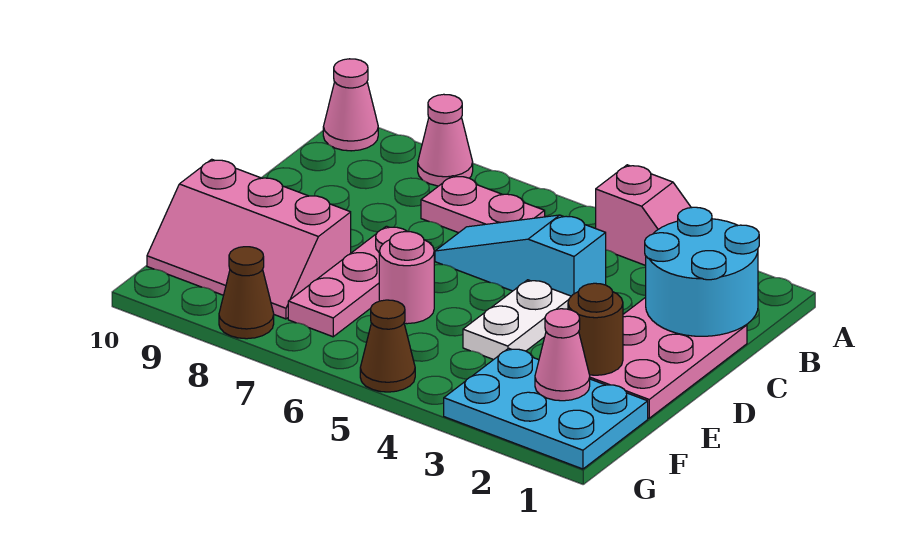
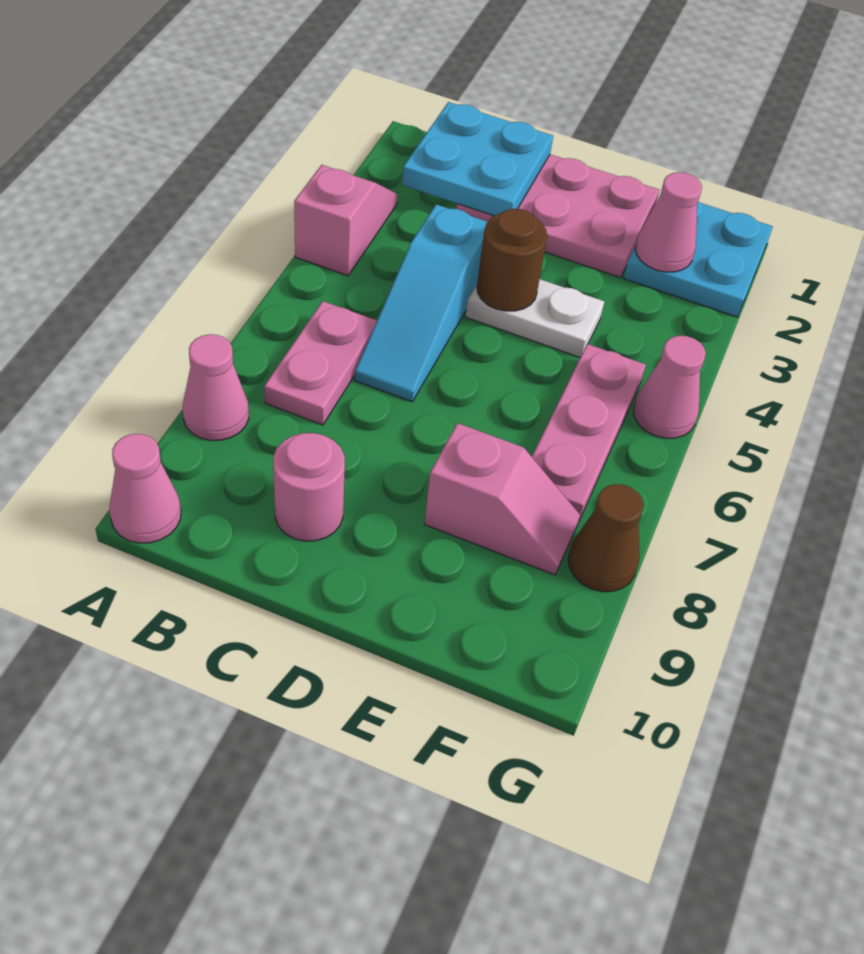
cyan 2x2 round brick [645,207,759,336] -> cyan 2x2 plate [402,102,553,216]
pink 1x3 plate [288,226,431,337] -> pink 1x3 plate turned to [532,344,646,520]
brown 1x1 round brick [568,283,623,375] -> brown 1x1 round brick moved to [477,209,547,311]
pink 1x1 round brick [379,232,434,324] -> pink 1x1 round brick moved to [273,433,345,541]
pink 2x3 slope [147,159,351,319] -> pink 1x2 slope [424,423,580,575]
cyan 2x3 plate [444,348,648,469] -> cyan 2x2 plate [623,194,773,317]
brown 1x1 cone [360,300,415,392] -> pink 1x1 cone [633,336,706,438]

